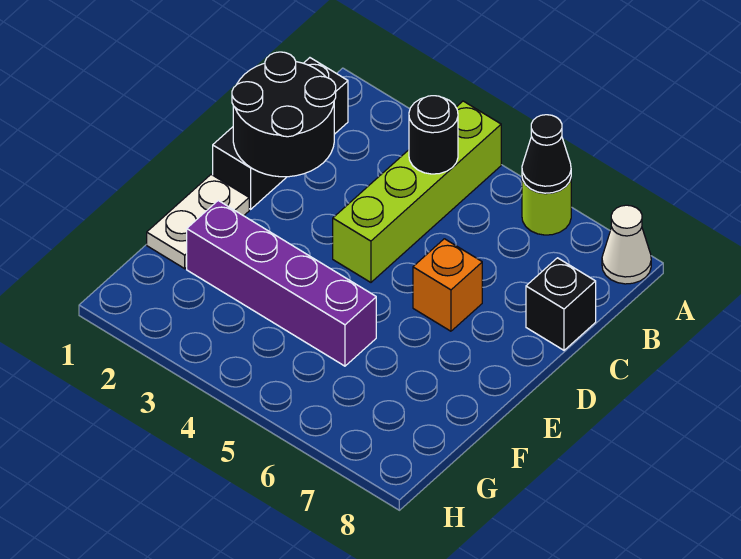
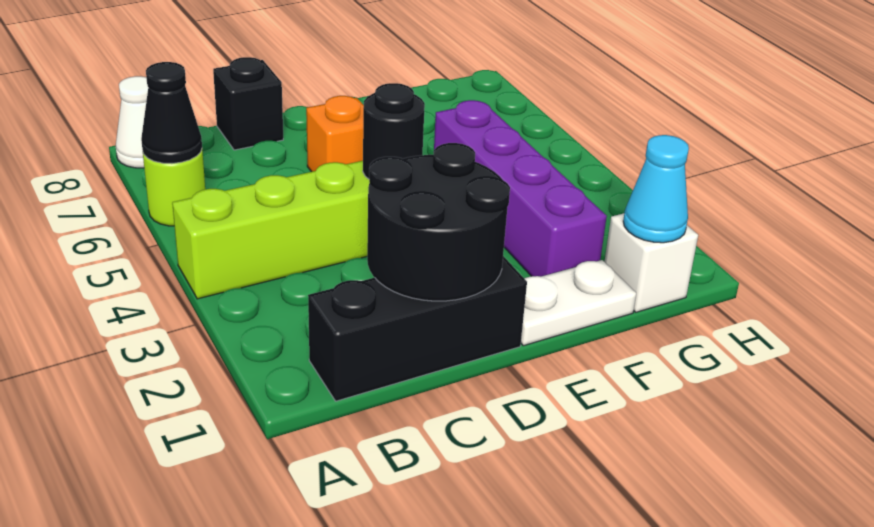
black 1x1 round brick [409,96,458,174] -> black 1x1 round brick moved to [363,83,425,179]
none -> white 1x1 brick [604,213,698,312]
none -> cyan 1x1 cone [623,135,689,243]

